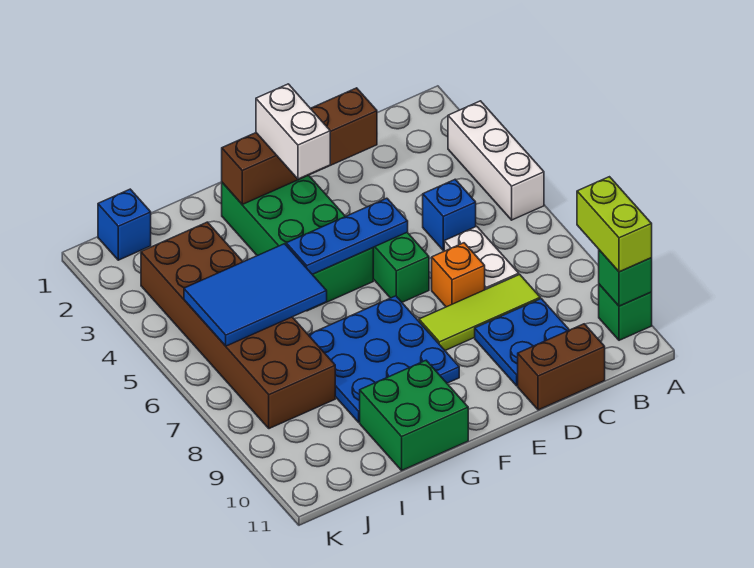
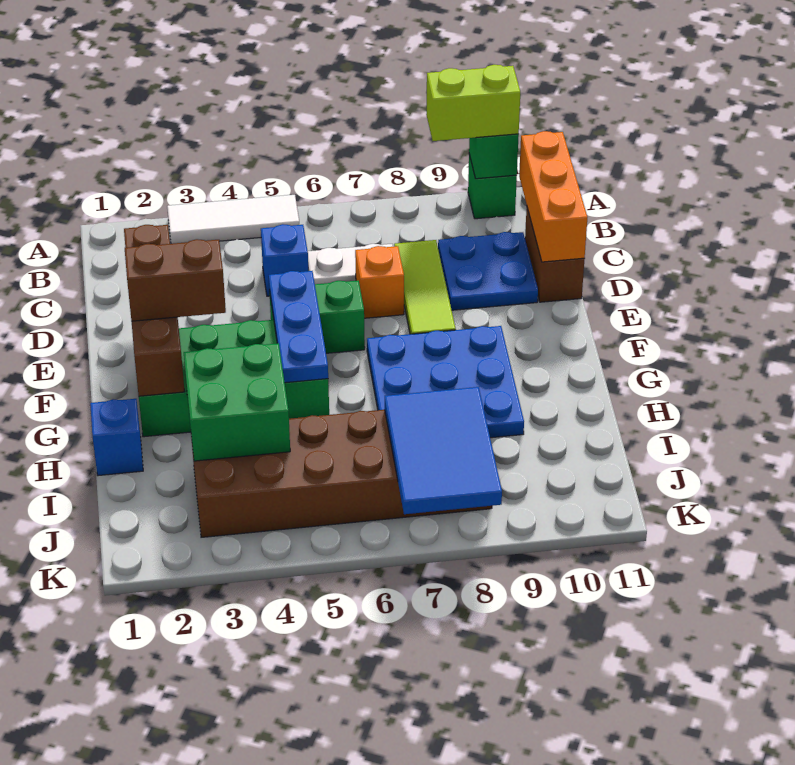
white 1x3 brick [448,101,544,220] -> white 1x3 tile [167,195,299,244]
none -> orange 1x3 brick [519,131,587,262]
white 1x2 brick [256,84,330,179] -> brown 1x2 brick [125,239,226,321]
green 2x2 brick [360,361,468,470] -> green 2x2 brick moved to [184,343,290,461]
blue 2x3 tile [184,244,327,346] -> blue 2x3 tile moved to [385,387,502,514]
blue 1x1 brick [98,189,151,260] -> blue 1x1 brick moved to [90,399,143,476]

